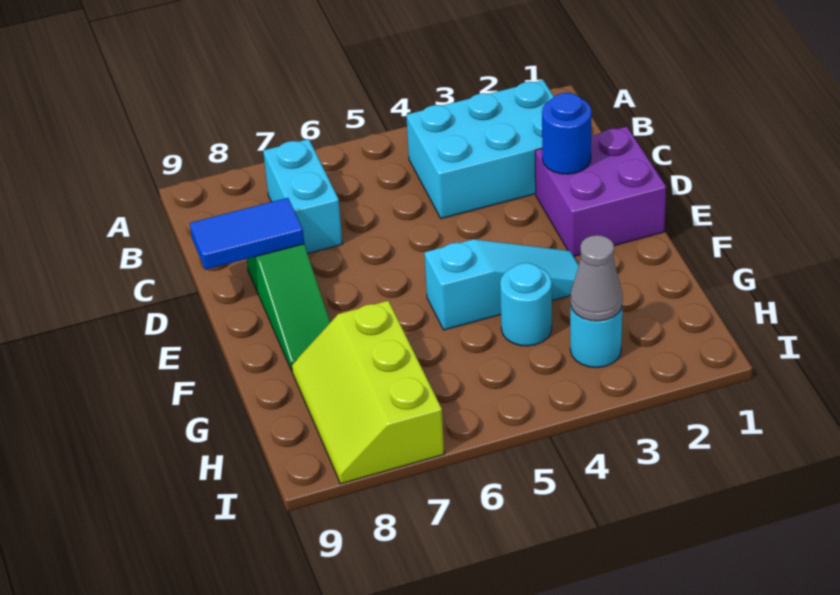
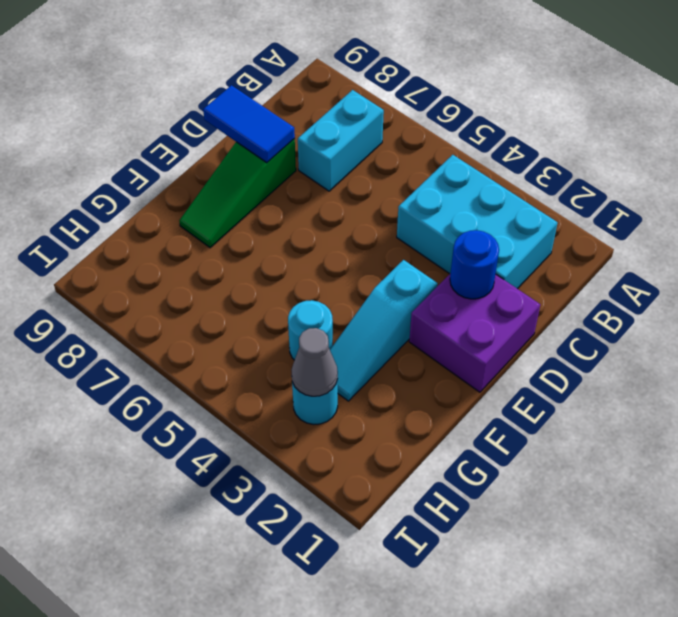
cyan 1x3 slope [425,239,579,330] -> cyan 1x3 slope turned to [330,260,438,401]
lime 2x3 slope [292,301,444,484] -> none

